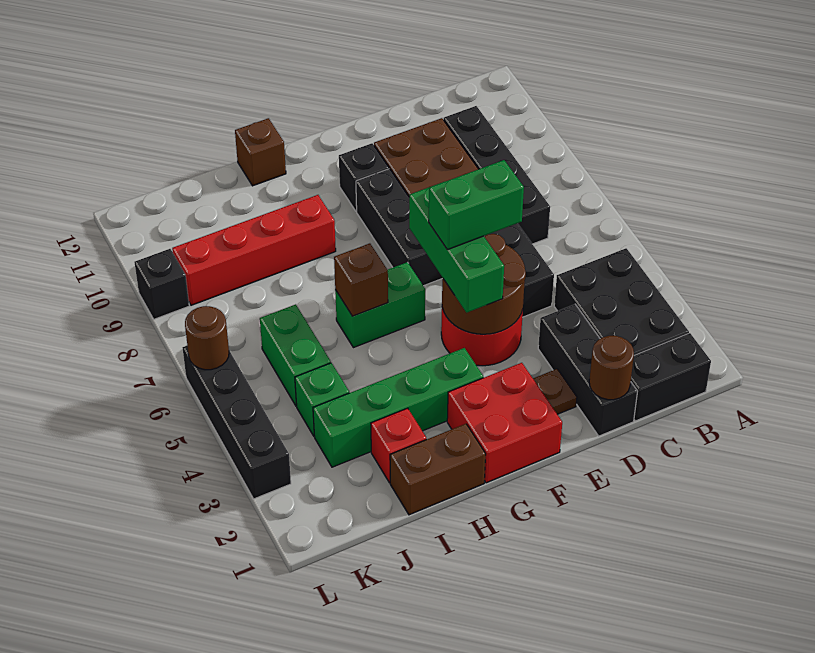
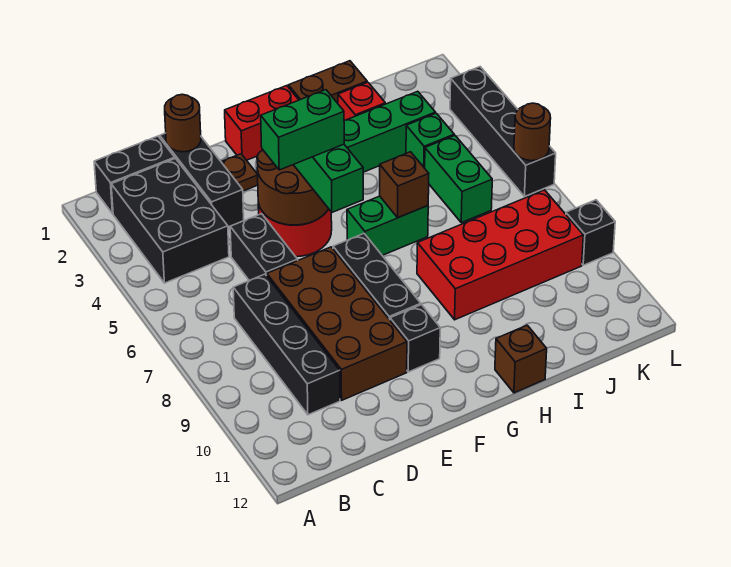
red 2x2 brick [447,363,562,483] -> red 1x2 brick [225,86,298,160]
red 1x4 brick [172,195,336,305] -> red 2x4 brick [417,190,583,320]

